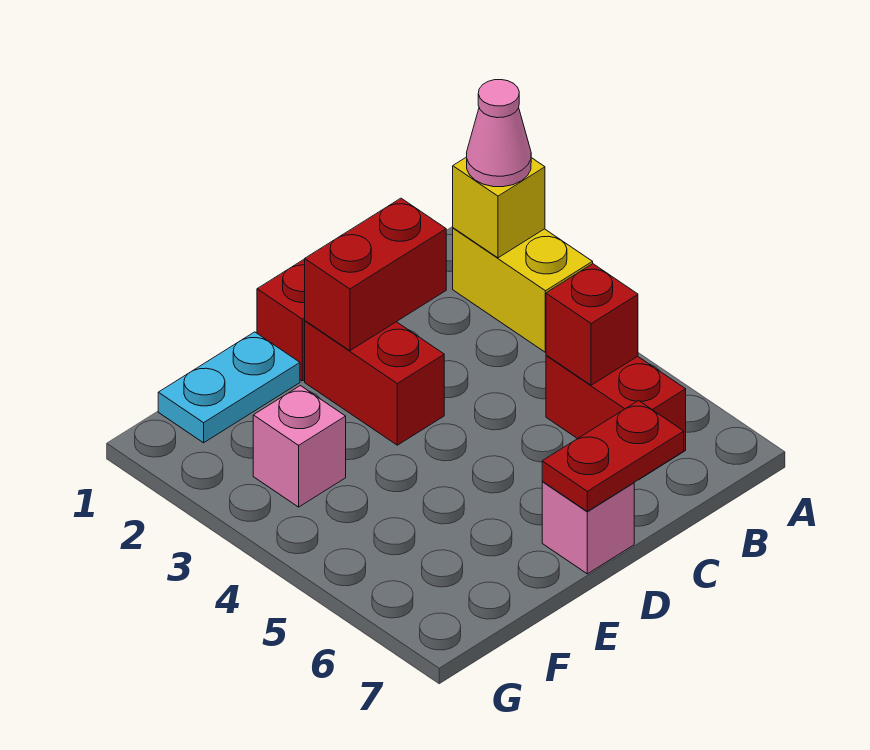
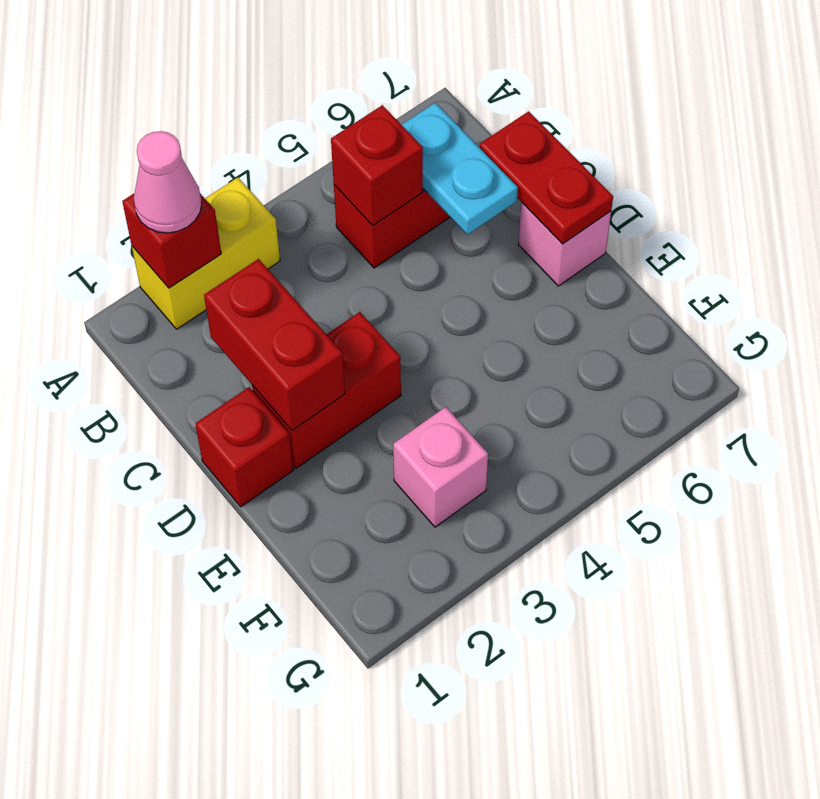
yellow 1x1 brick [453,157,545,258] -> red 1x1 brick [122,194,221,288]
cyan 1x2 plate [158,332,300,443] -> cyan 1x2 plate moved to [402,103,518,235]

